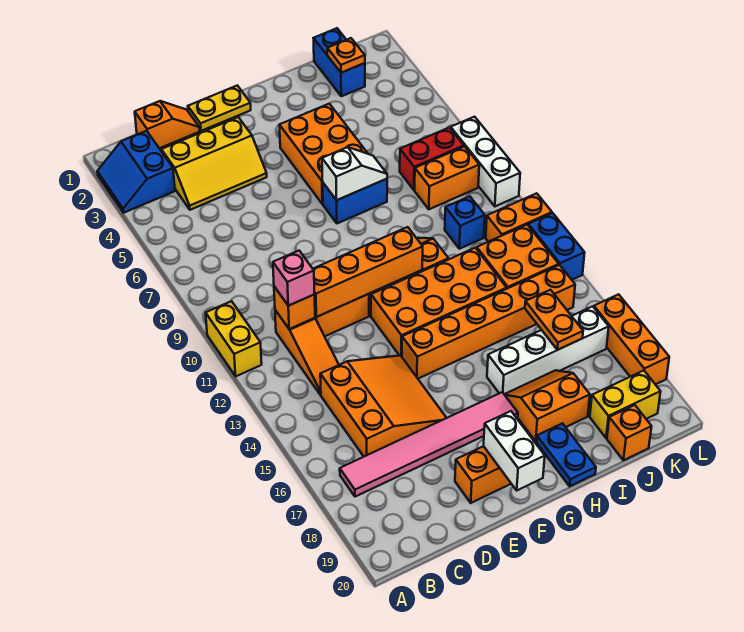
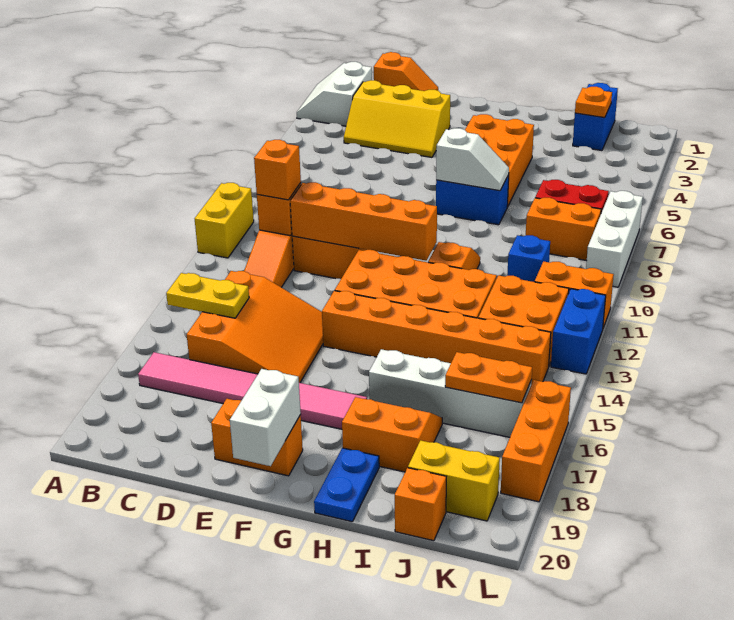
blue 2x2 slope [97,131,175,213] -> white 2x2 slope [297,62,372,126]
pink 1x1 brick [273,251,315,306] -> orange 1x1 brick [254,140,301,200]
yellow 1x2 plate [188,85,251,131] -> yellow 1x2 plate moved to [166,273,249,318]
orange 1x2 plate [525,290,583,350] -> orange 1x2 plate turned to [445,352,532,403]

